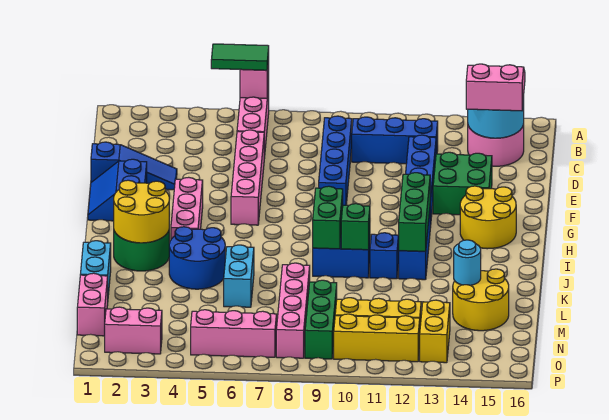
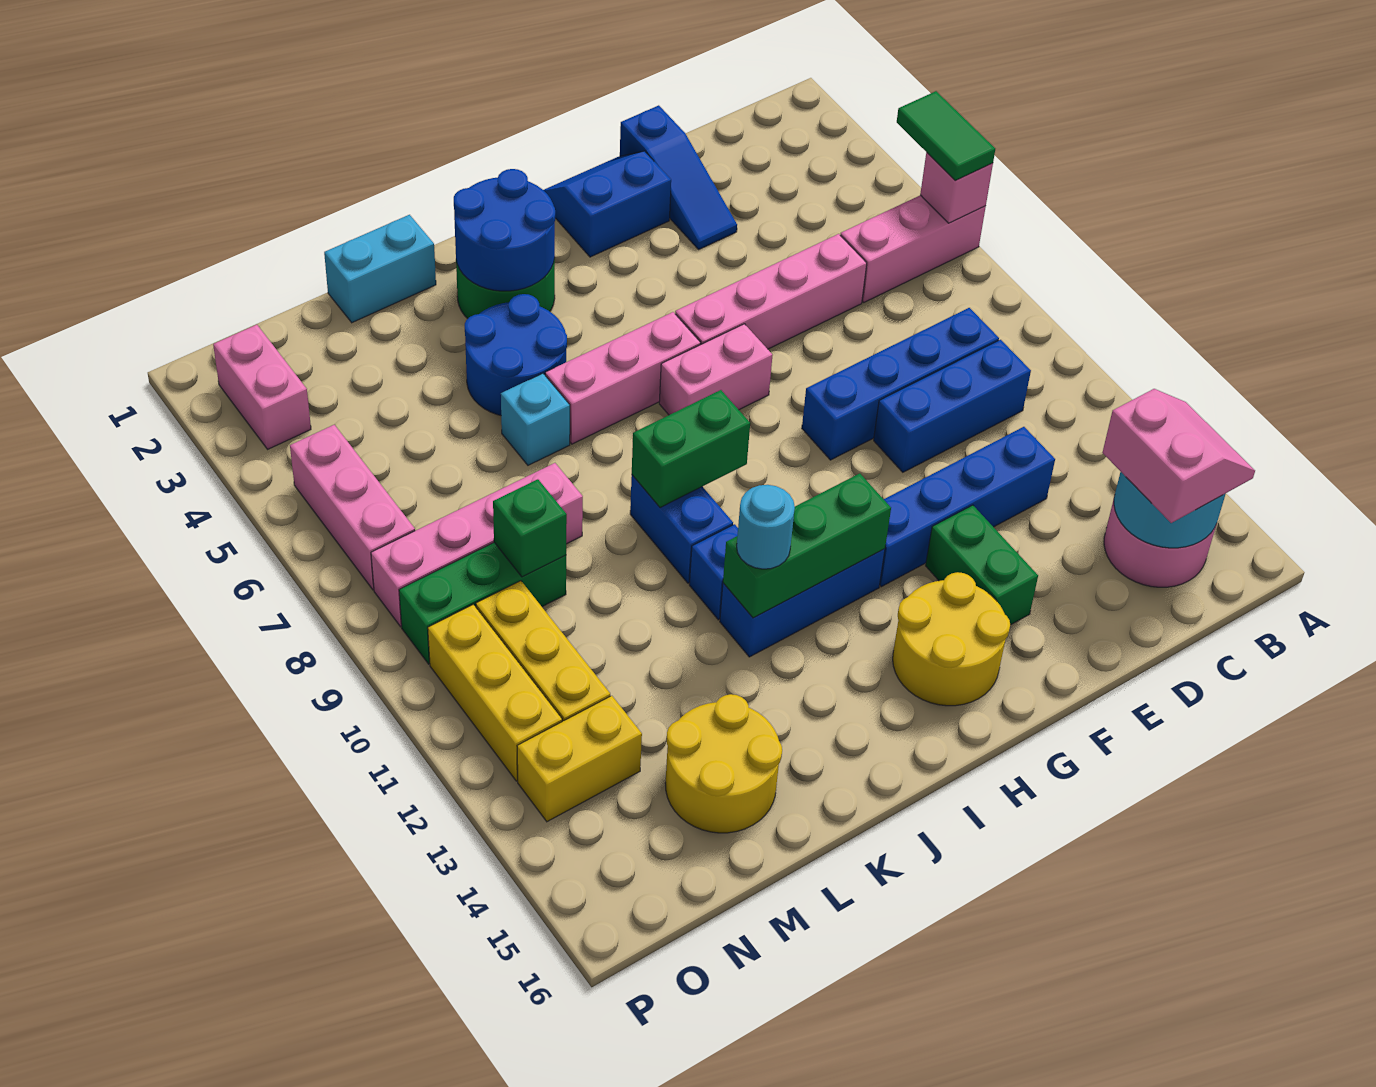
blue 1x3 brick [352,117,438,164] -> blue 1x3 brick turned to [874,340,1031,472]
green 2x2 brick [433,152,492,215] -> green 1x2 brick [926,505,1038,625]
pink 1x3 brick [171,177,203,239] -> pink 1x3 brick moved to [545,312,701,444]
yellow 2x2 round brick [114,180,169,243] -> blue 2x2 round brick [454,169,555,291]
green 1x1 brick [341,204,370,250] -> green 1x1 brick moved to [493,479,567,577]
cyan 1x2 brick [224,245,254,307] -> cyan 1x1 brick [501,373,570,465]
cyan 1x1 round brick [454,240,481,285] -> cyan 1x1 round brick moved to [737,485,795,569]
pink 1x2 brick [77,273,108,336] -> pink 1x2 brick moved to [659,324,772,415]

